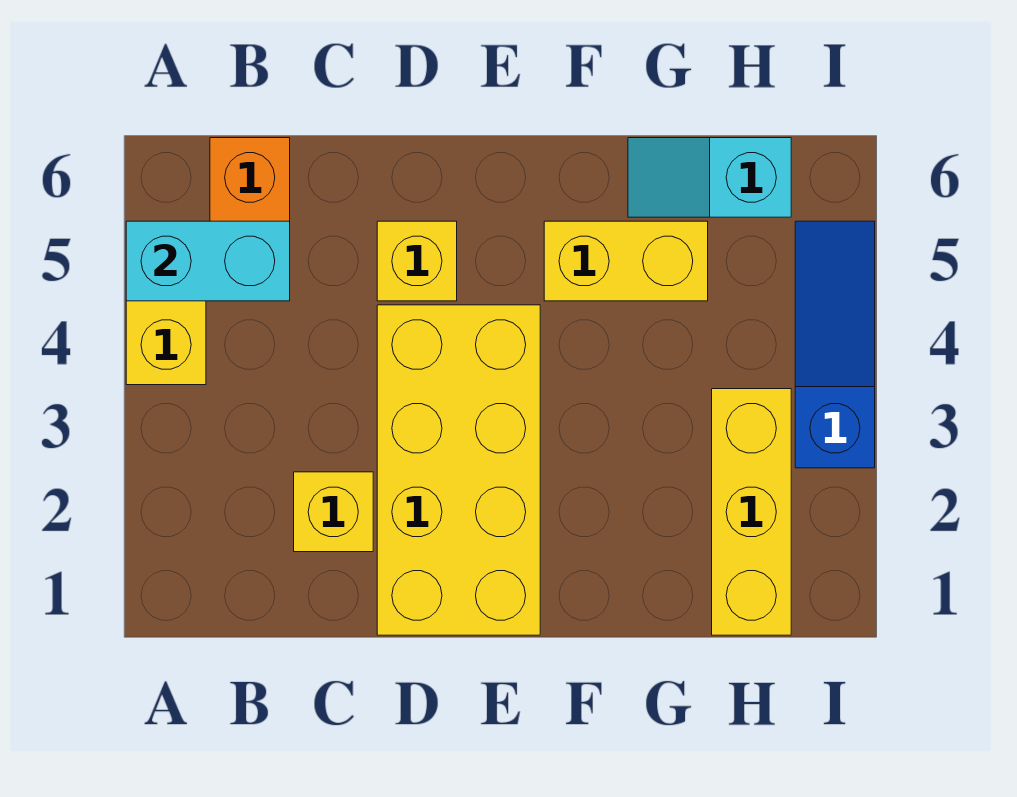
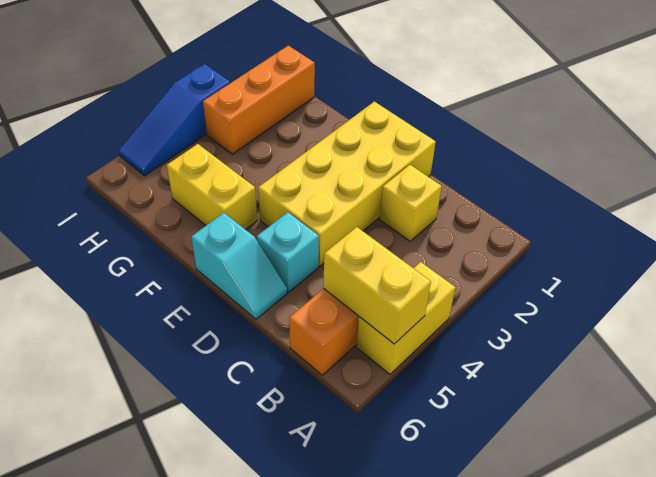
cyan 1x2 brick [126,221,290,301] -> yellow 1x2 brick [323,227,431,344]
yellow 1x1 brick [377,221,457,301] -> cyan 1x1 brick [257,212,319,292]
cyan 1x2 slope [628,138,791,217] -> cyan 1x2 slope moved to [191,213,287,319]
yellow 1x3 brick [712,389,791,635] -> orange 1x3 brick [203,45,315,154]

